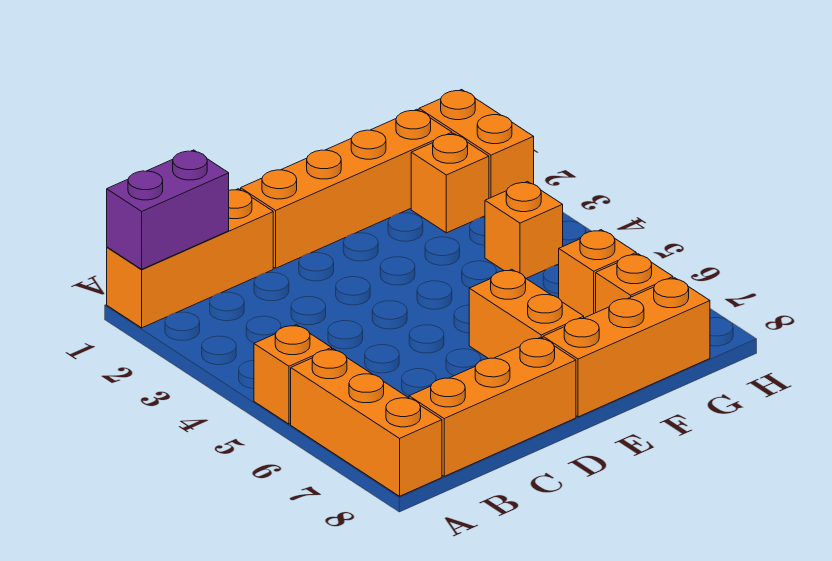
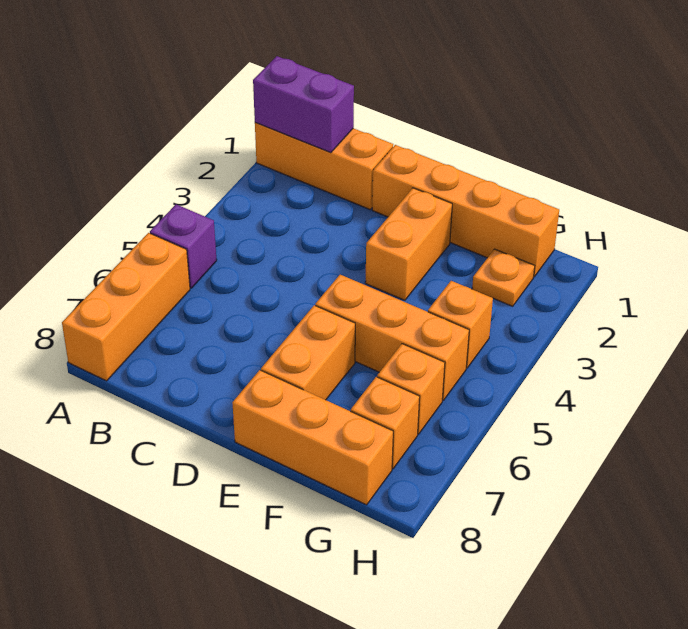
orange 1x1 brick [254,325,332,424] -> purple 1x1 brick [150,204,217,288]
orange 1x3 brick [409,337,576,476] -> orange 1x3 brick moved to [315,275,469,400]
orange 1x1 brick [411,133,489,233] -> orange 1x1 plate [472,249,535,306]
orange 1x2 brick [419,90,534,198] -> orange 1x2 brick moved to [365,188,452,300]

